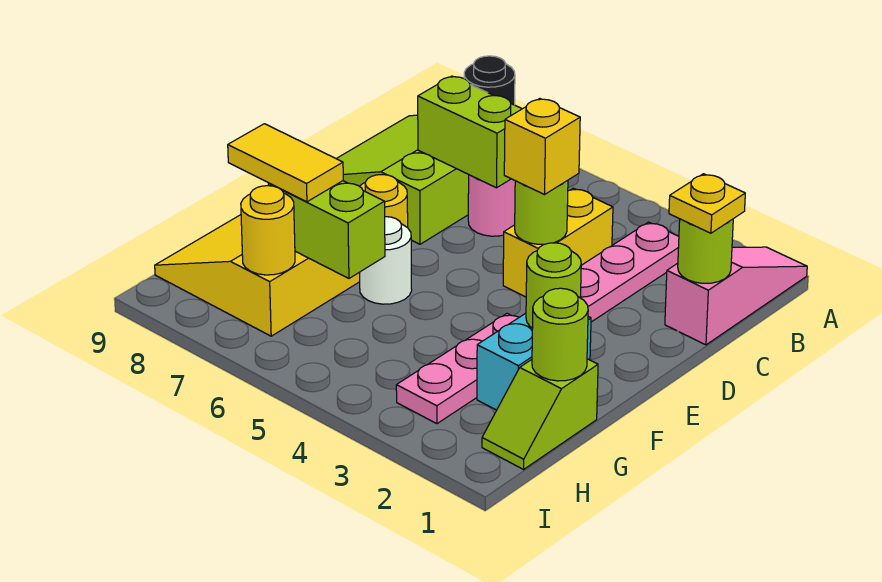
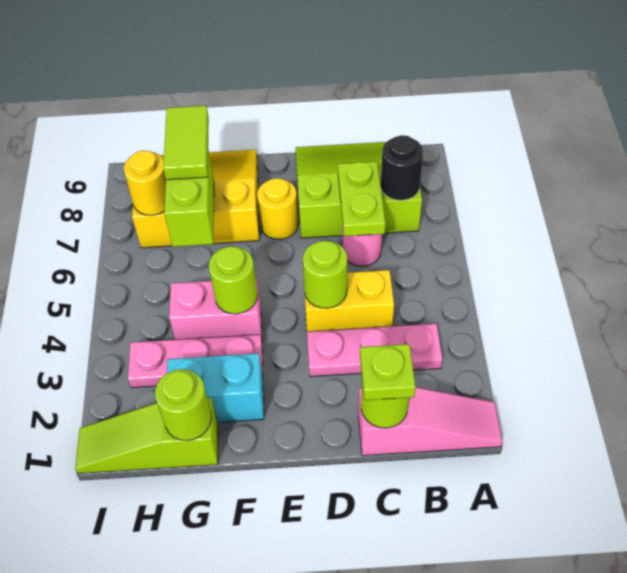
yellow 1x1 plate [669,174,745,233] -> lime 1x1 plate [360,344,416,400]
lime 1x2 brick [418,76,522,188] -> lime 1x2 plate [338,162,385,236]
yellow 1x1 brick [504,99,580,195] -> none
lime 1x1 round brick [526,243,581,328] -> lime 1x1 round brick moved to [209,246,258,314]
none -> pink 1x2 brick [169,278,262,340]
white 1x1 round brick [360,217,412,304] -> none
lime 1x2 slope [482,359,598,469] -> lime 1x3 slope [75,398,218,474]
yellow 1x2 tile [228,124,343,202] -> lime 1x2 tile [163,106,209,180]

